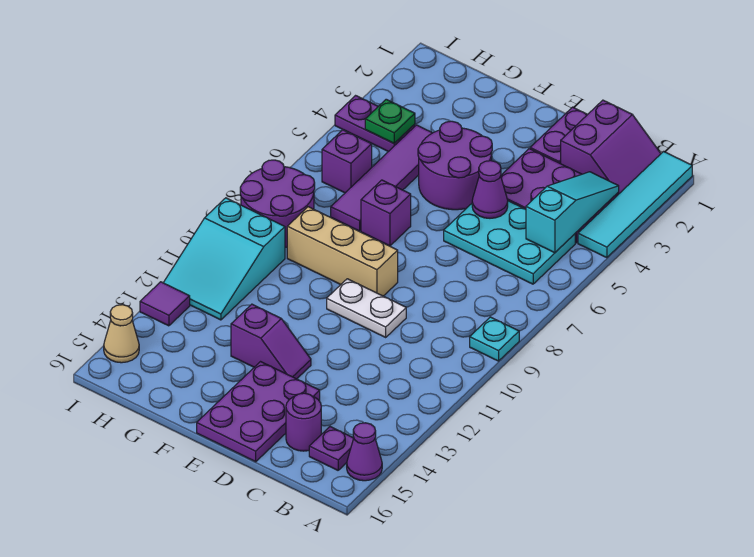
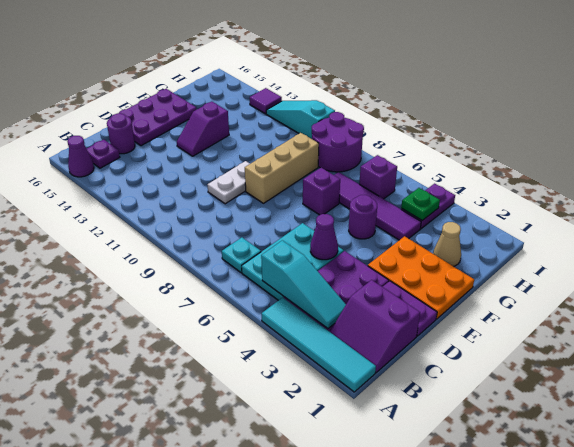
cyan 1x1 plate [470,317,519,361] -> cyan 1x1 plate moved to [222,237,261,273]
purple 2x3 plate [197,362,320,462] -> purple 2x3 plate turned to [119,89,196,146]
none -> orange 2x3 plate [368,236,474,319]
purple 2x2 round brick [418,121,492,210] -> purple 1x1 round brick [349,195,377,239]
cyan 2x3 slope [163,198,285,320] -> cyan 1x3 slope [266,100,335,139]
tan 1x1 cone [104,305,139,363] -> tan 1x1 cone moved to [433,222,461,266]

